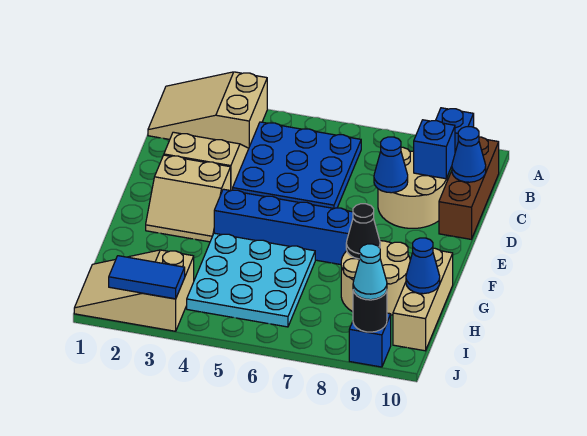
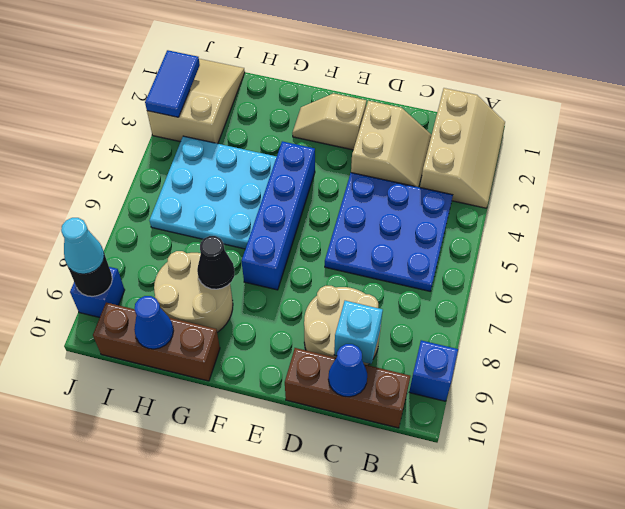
tan 2x3 slope [148,72,267,148] -> tan 2x3 slope turned to [420,88,505,208]
blue 1x1 brick [414,120,455,179] -> cyan 1x1 brick [334,301,383,364]
blue 1x1 cone [374,137,408,193] -> none
tan 2x2 slope [146,155,231,242] -> tan 1x2 slope [292,94,366,150]
tan 1x3 brick [393,248,453,351] -> brown 1x3 brick [93,303,220,381]

